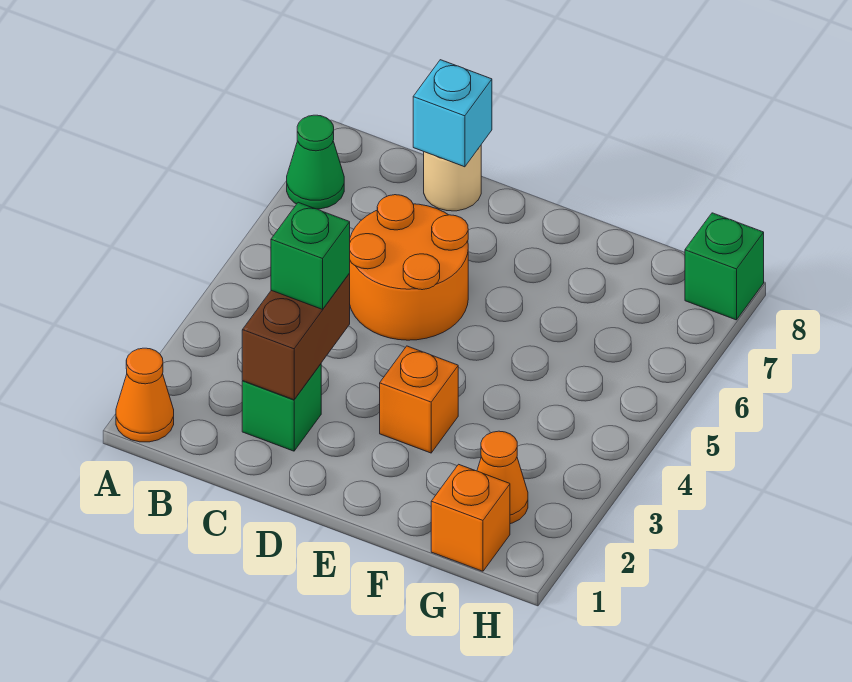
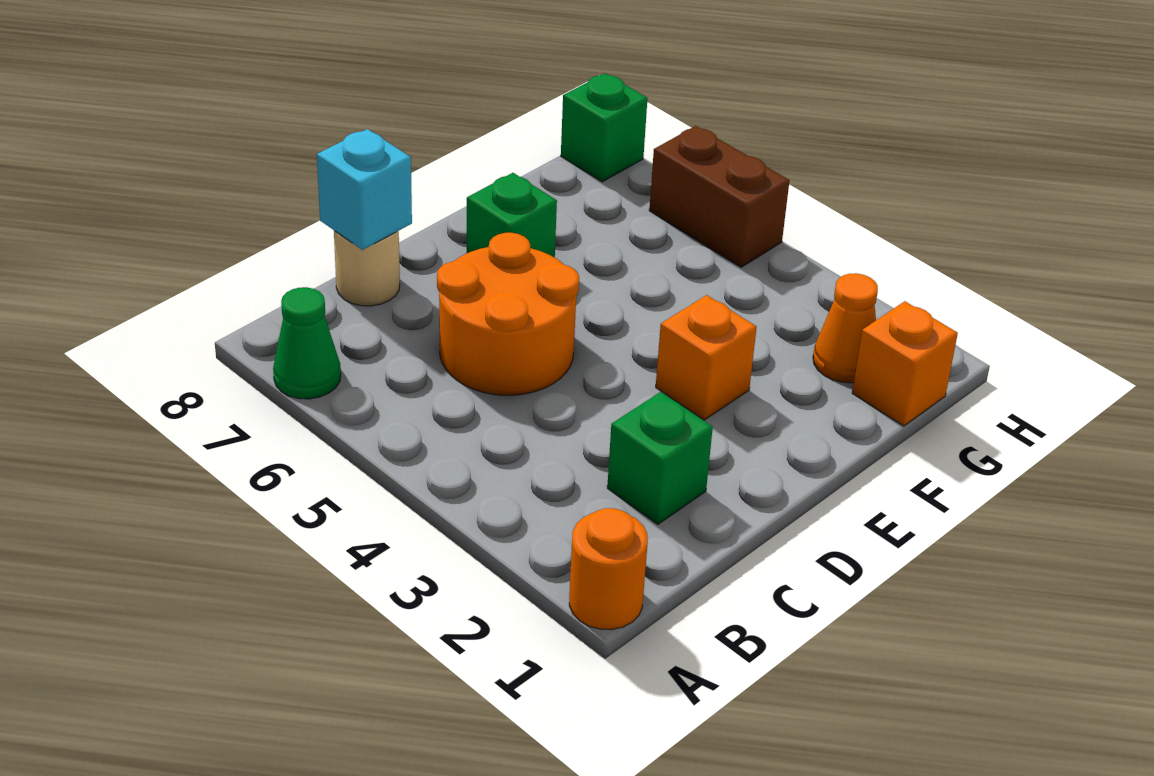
orange 1x1 cone [116,348,174,442] -> orange 1x1 round brick [569,508,648,630]
brown 1x2 brick [242,274,350,400] -> brown 1x2 brick moved to [649,126,790,267]
green 1x1 brick [271,202,350,309] -> green 1x1 brick moved to [467,173,557,257]

